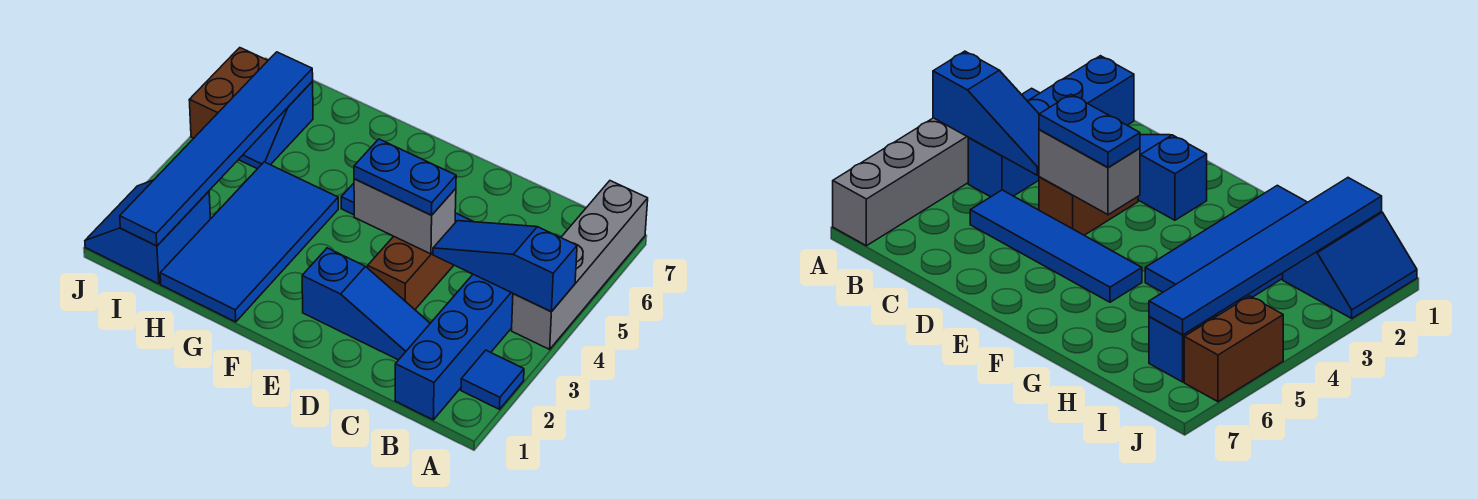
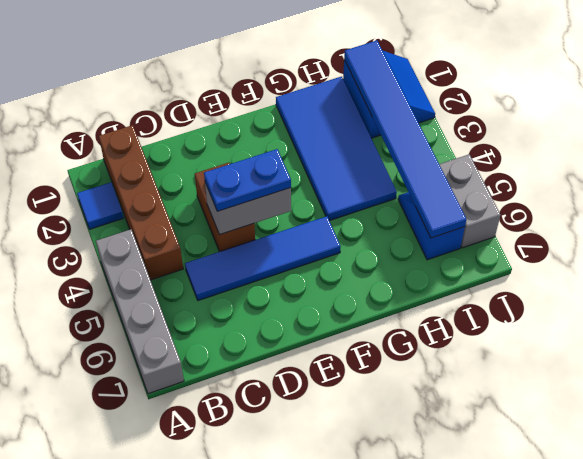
blue 1x3 slope [433,221,577,312] -> none
blue 1x4 brick [395,274,513,420] -> brown 1x4 brick [99,125,183,280]
blue 1x3 slope [302,248,430,360] -> none
brown 1x2 brick [189,48,268,138] -> grey 1x2 brick [439,154,500,248]

